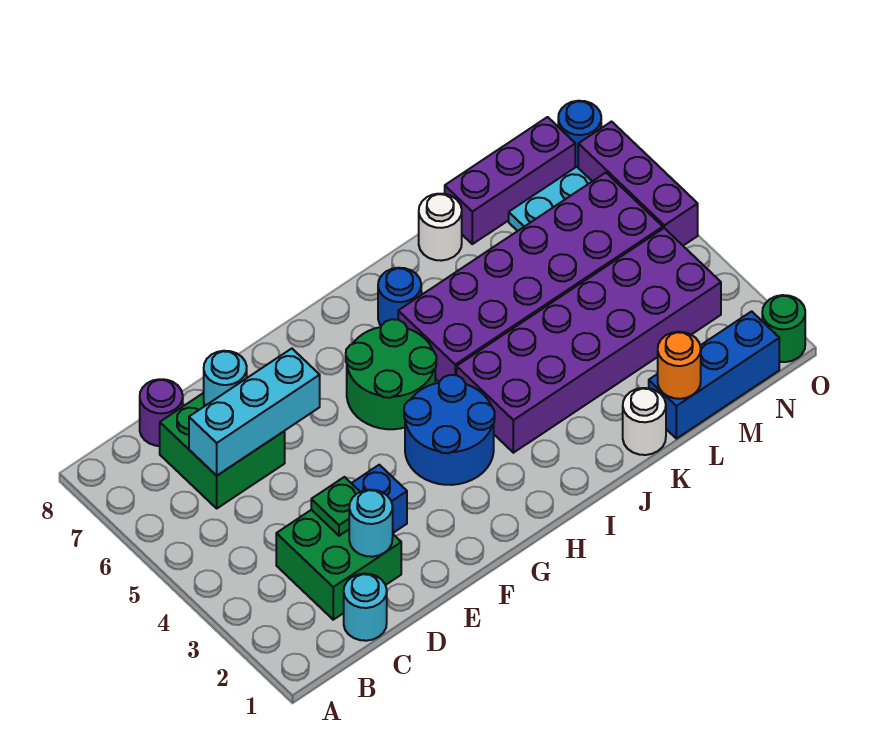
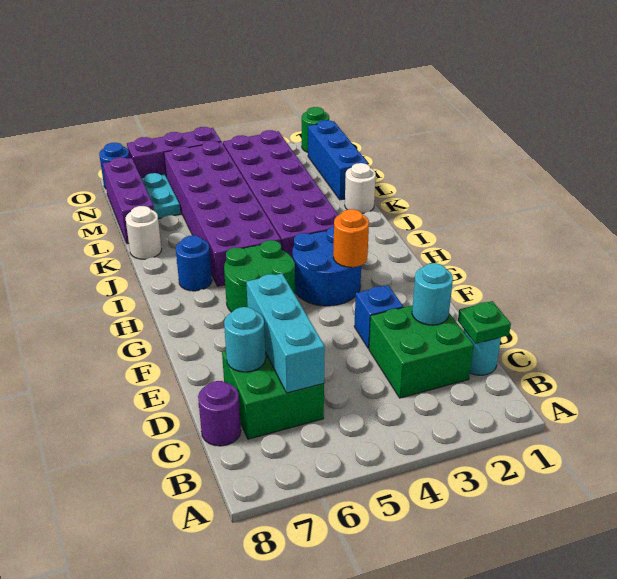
green 1x1 plate [311,477,360,536] -> green 1x1 plate moved to [458,301,511,344]
orange 1x1 round brick [658,332,701,399] -> orange 1x1 round brick moved to [333,209,369,267]

